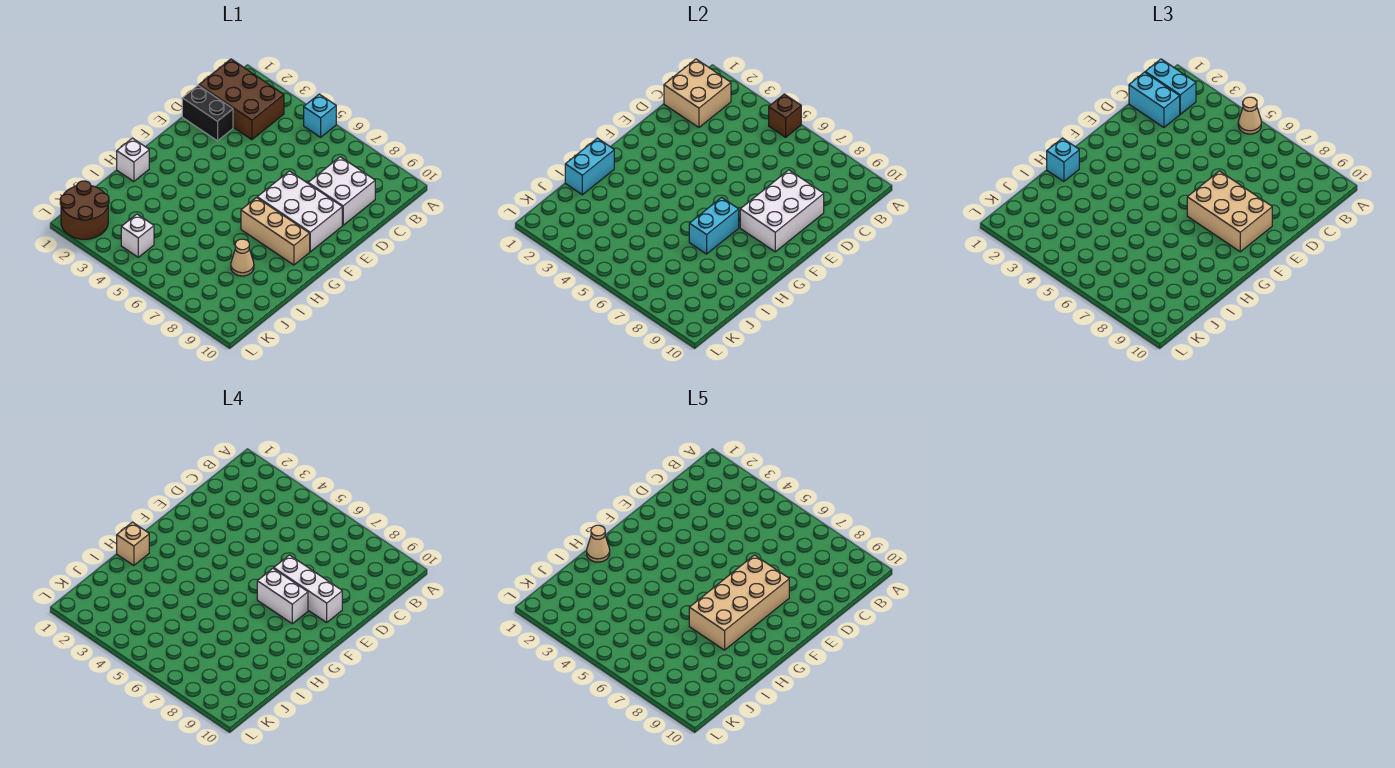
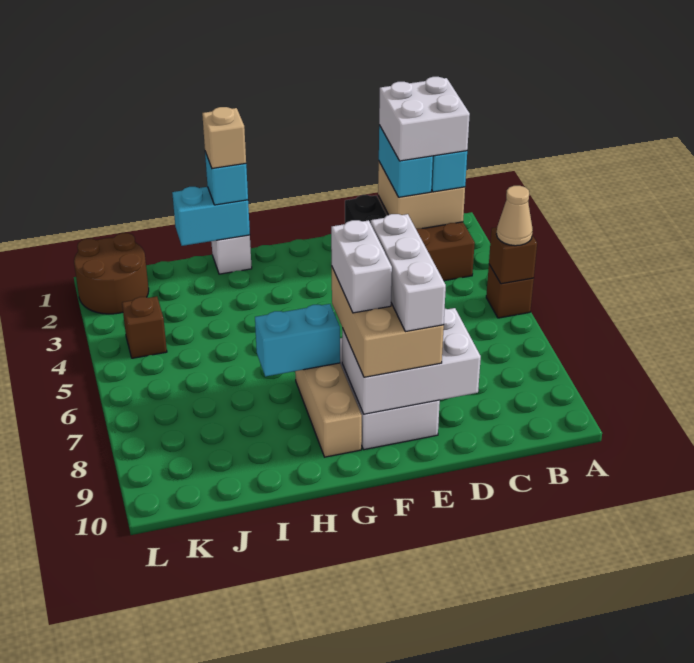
cyan 1x1 brick [304,94,336,137] -> brown 1x1 brick [486,265,534,318]
white 2x2 brick [308,157,375,225] -> white 2x2 brick moved to [379,77,470,161]
tan 2x4 brick [689,555,789,650] -> none
tan 1x1 cone [587,525,610,562] -> none
tan 1x1 cone [231,239,254,276] -> none
white 1x1 brick [121,214,154,257] -> brown 1x1 brick [122,296,167,358]

